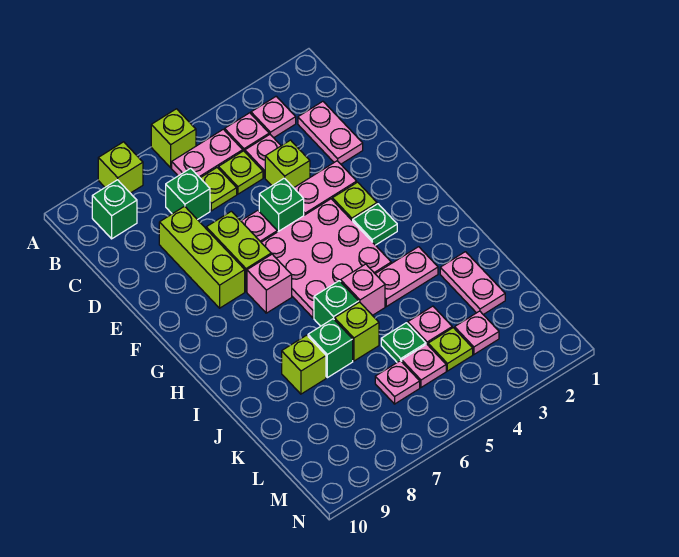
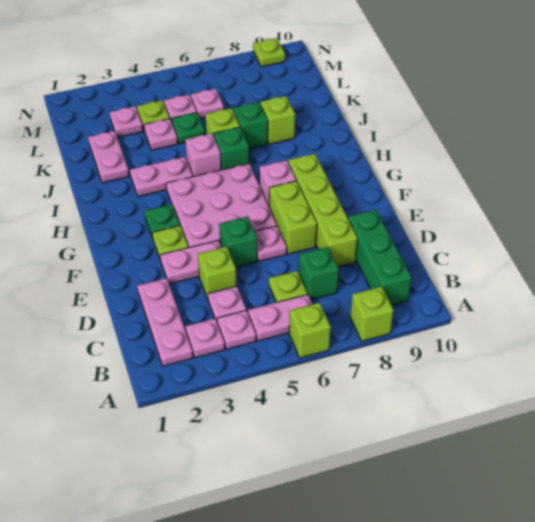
green 1x1 brick [92,180,137,239] -> green 1x3 brick [348,210,412,305]
pink 1x2 plate [298,101,363,164] -> pink 1x3 plate [138,278,193,366]
lime 1x1 plate [218,151,263,194] -> lime 1x1 plate moved to [253,38,285,67]
lime 1x3 brick [159,206,245,308] -> lime 1x4 brick [288,154,358,267]

